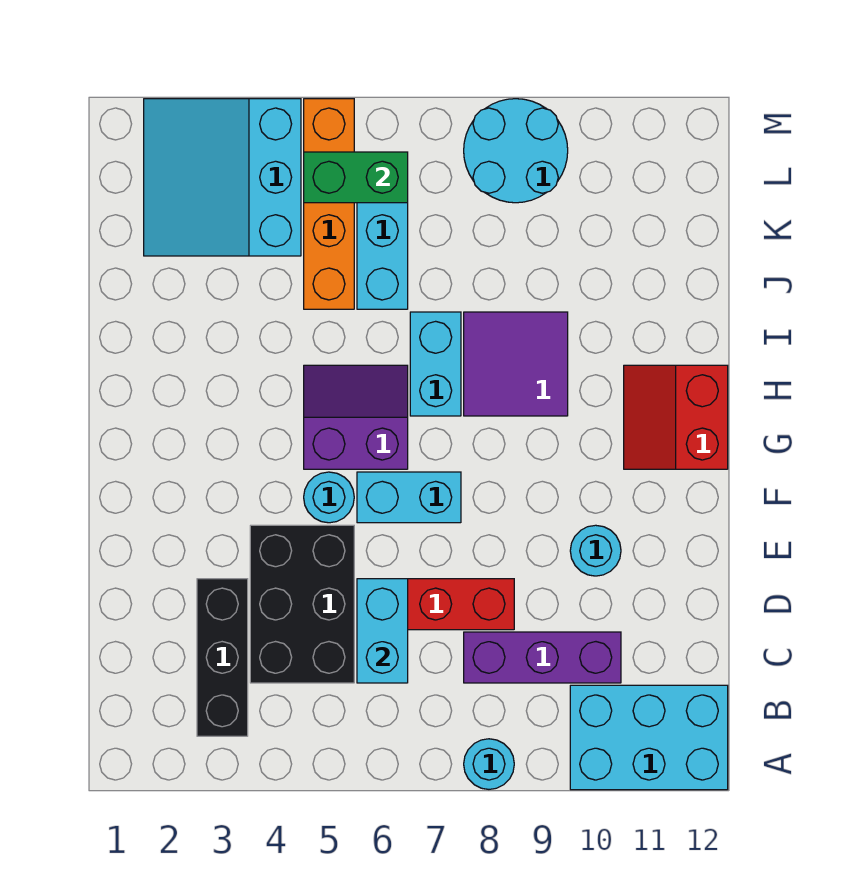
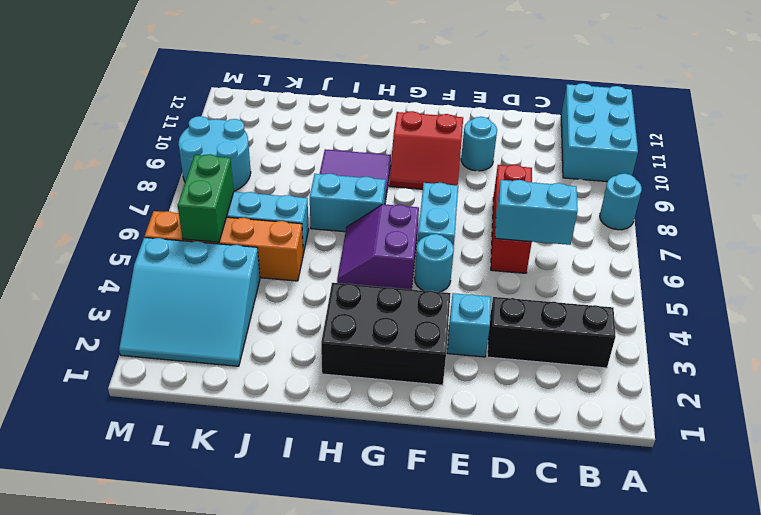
black 2x3 brick [250,525,354,683] -> black 2x3 brick moved to [321,283,451,385]
purple 1x3 brick [464,632,621,683] -> none
none -> cyan 1x1 brick [447,293,491,357]
red 2x2 slope [624,365,728,469] -> red 2x2 slope moved to [389,111,463,189]

